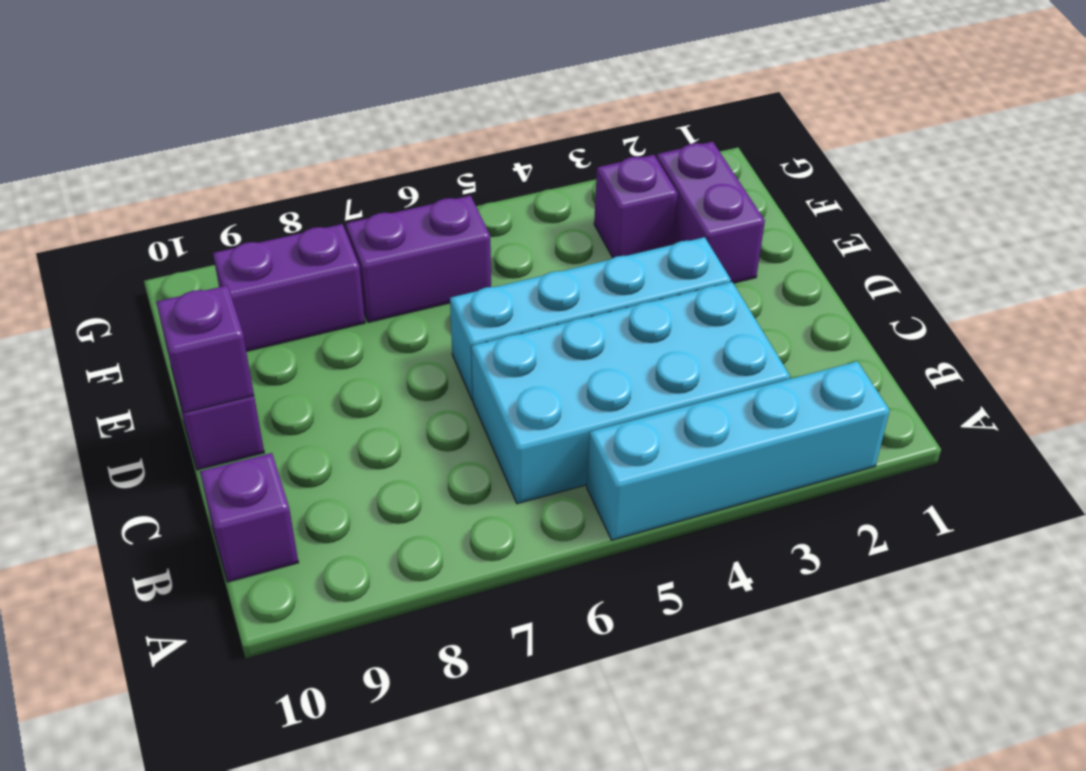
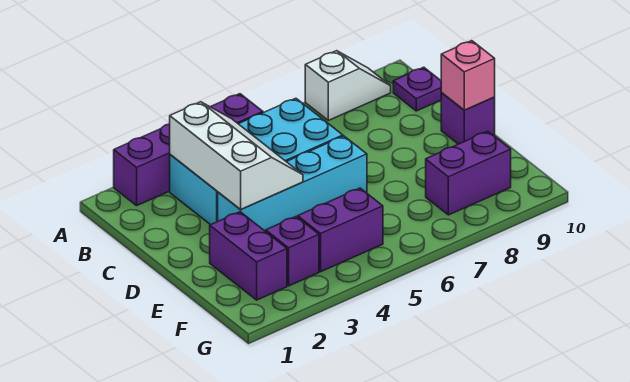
cyan 1x4 brick [587,361,890,540] -> purple 1x4 brick [114,94,263,206]
none -> white 1x2 slope [305,51,391,120]
none -> white 2x3 slope [170,102,303,210]
purple 1x1 brick [200,453,298,582] -> purple 1x1 plate [393,67,442,111]
purple 1x1 brick [156,286,254,413] -> pink 1x1 brick [441,41,495,110]
purple 1x2 brick [346,196,491,322] -> purple 1x2 brick moved to [298,188,383,272]

